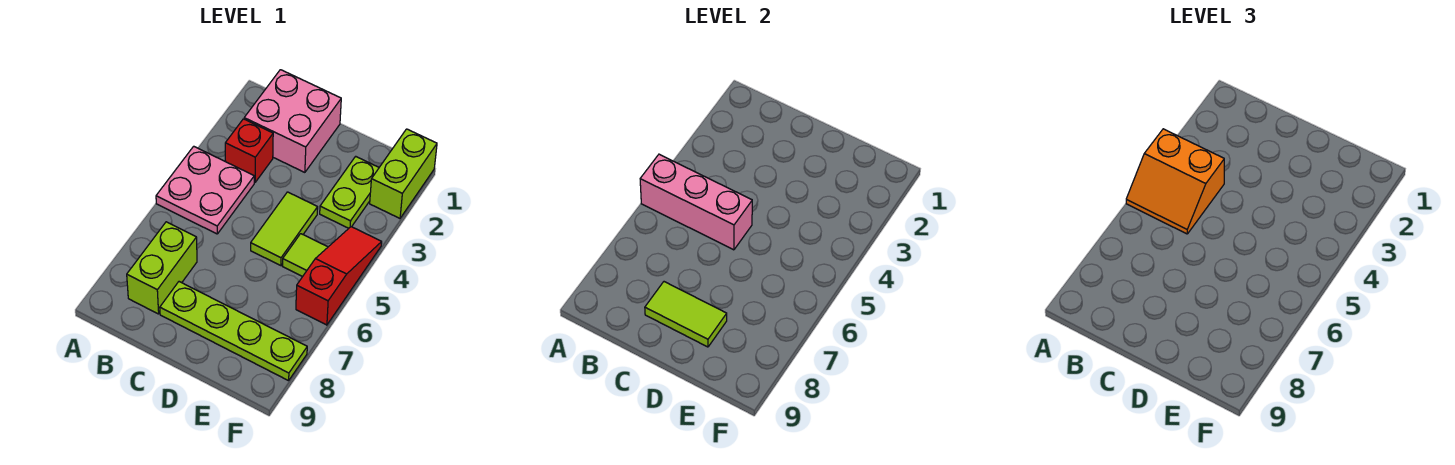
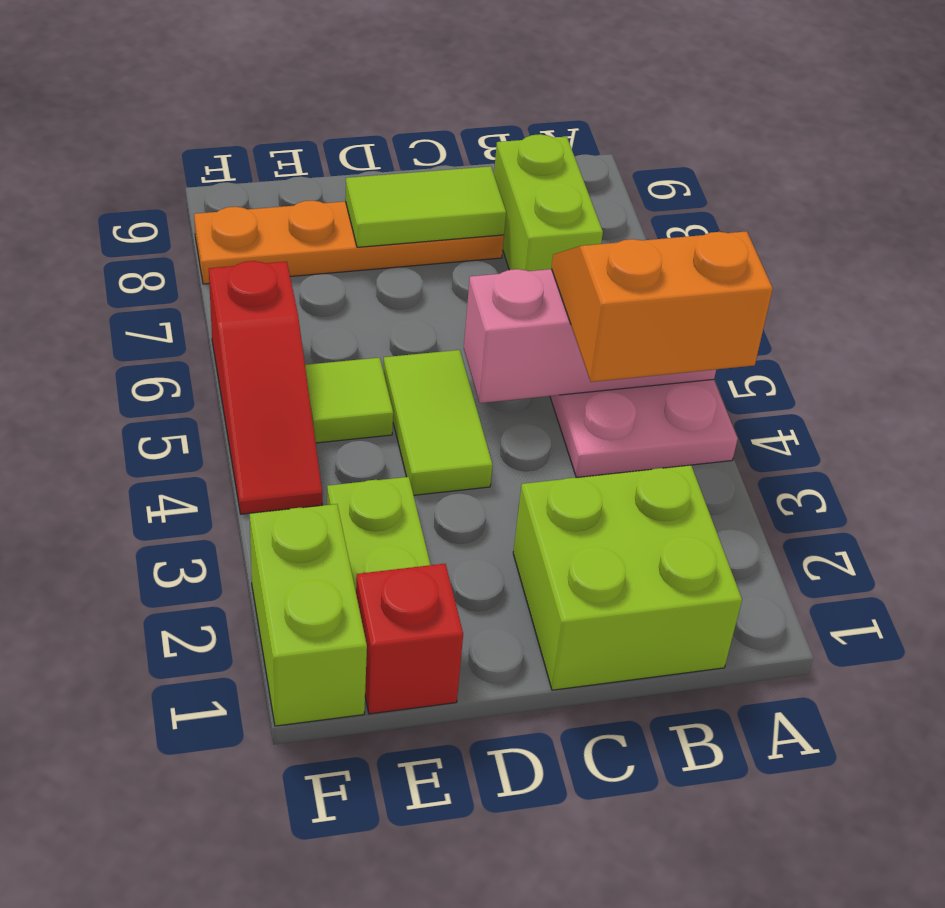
pink 2x2 brick [244,70,341,172] -> lime 2x2 brick [513,465,742,690]
red 1x1 brick [225,119,273,182] -> red 1x1 brick moved to [356,564,463,714]
lime 1x4 plate [160,282,307,381] -> orange 1x4 plate [194,201,504,284]

